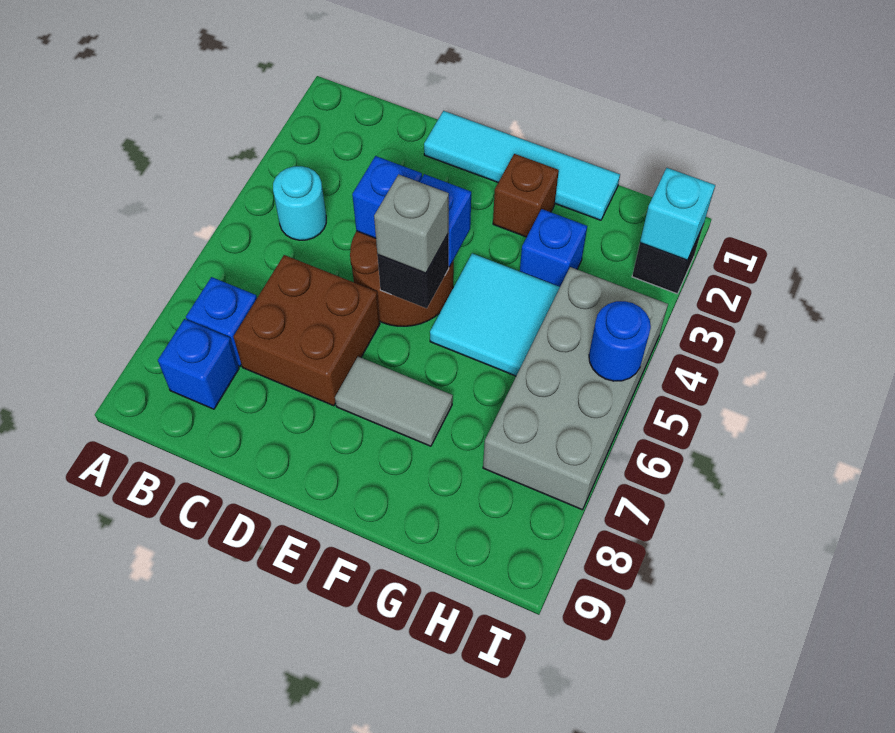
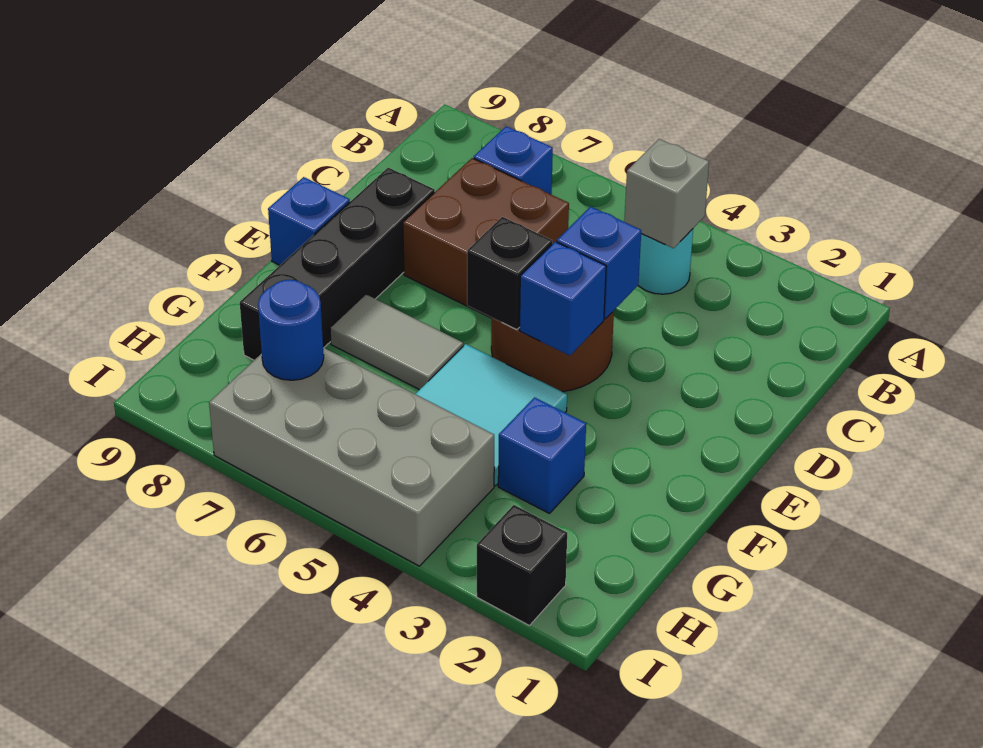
blue 1x1 brick [158,319,239,409] -> blue 1x1 brick moved to [268,177,350,265]
cyan 1x4 tile [424,111,620,220] -> none
none -> black 1x4 brick [240,168,435,360]
grey 1x1 brick [374,174,449,273] -> grey 1x1 brick moved to [624,139,709,248]
grey 1x2 tile [335,357,453,446] -> grey 1x2 tile turned to [330,294,463,390]
brown 1x1 brick [493,154,559,237] -> none
cyan 1x1 brick [640,168,715,260] -> none
blue 1x1 round brick [589,301,651,381] -> blue 1x1 round brick moved to [258,280,324,380]

